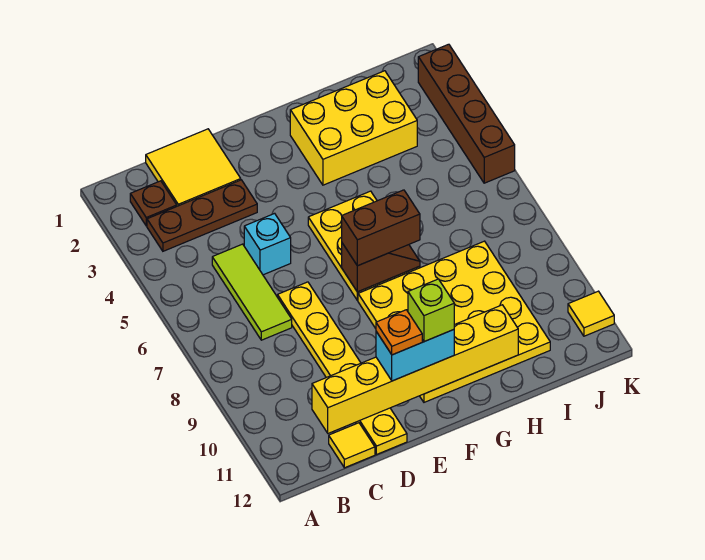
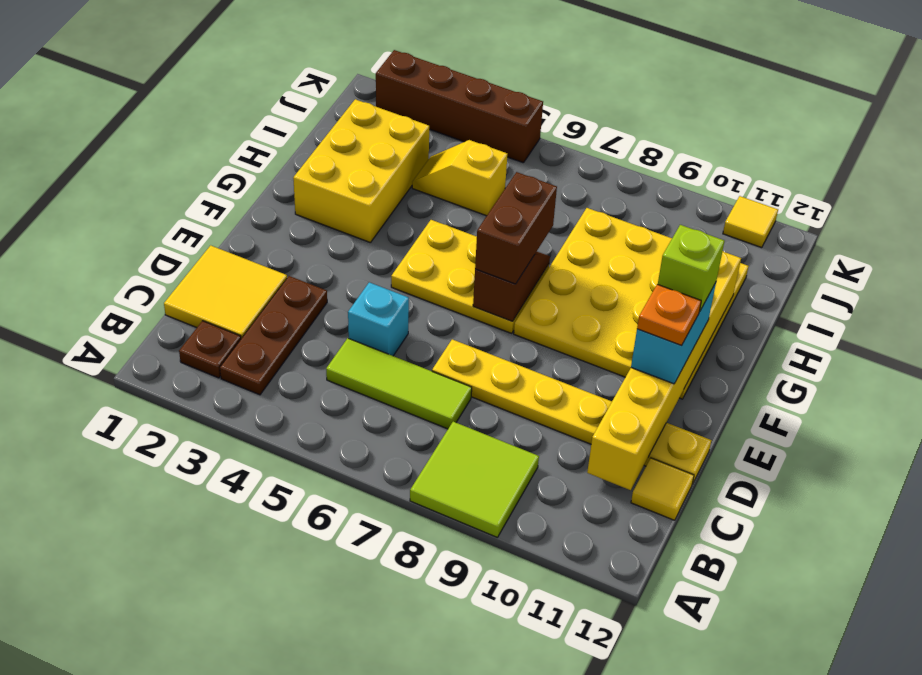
none -> lime 2x2 tile [410,422,539,537]
none -> yellow 1x2 slope [412,140,507,216]

